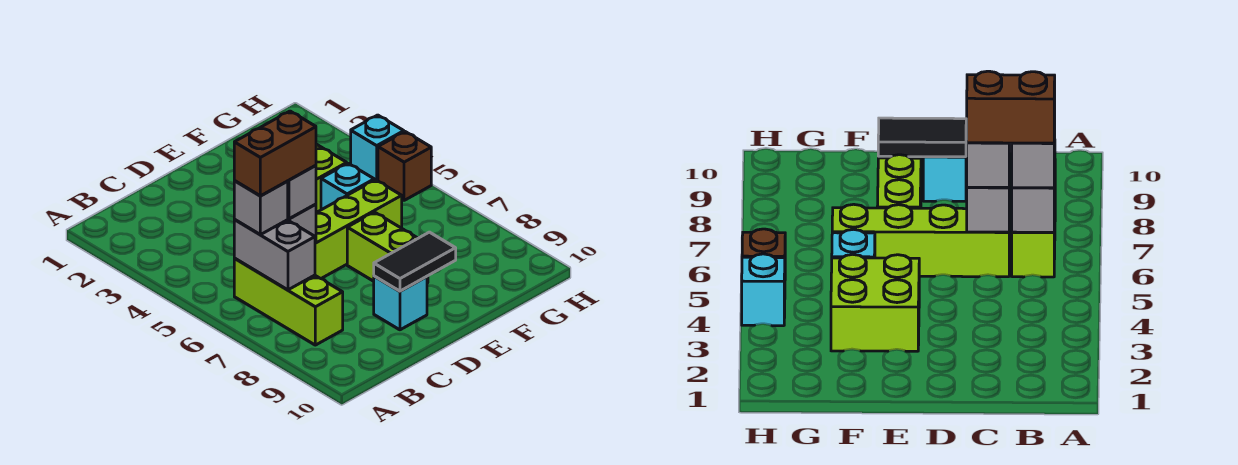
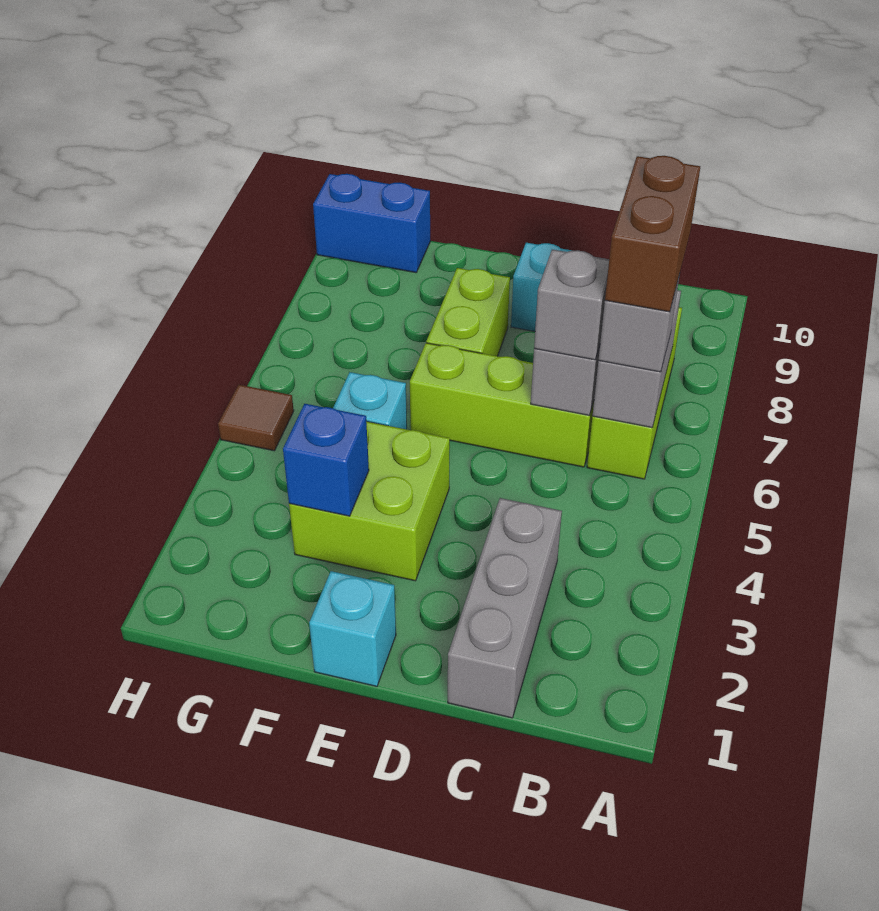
brown 1x2 brick [234,111,316,196] -> brown 1x2 brick turned to [605,156,700,312]
none -> grey 1x3 brick [448,498,562,718]
lime 1x4 brick [315,180,402,279] -> lime 1x3 brick [410,343,594,467]
black 1x2 tile [374,232,456,291] -> none
none -> blue 1x1 brick [283,404,369,516]
none -> blue 1x2 brick [313,174,430,273]
cyan 1x1 brick [351,115,404,181] -> cyan 1x1 brick moved to [309,571,396,686]
brown 1x1 brick [378,132,431,200] -> brown 1x1 tile [218,385,294,451]

